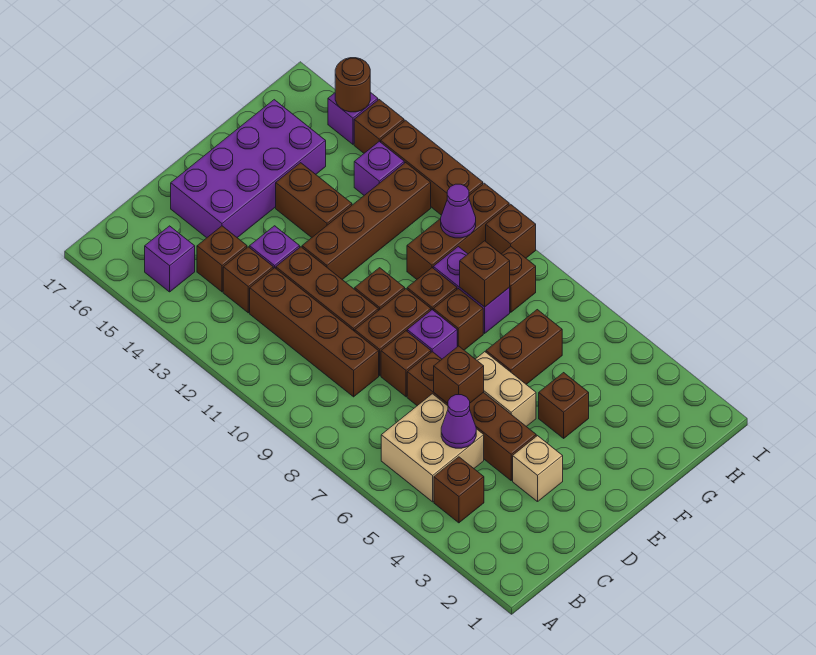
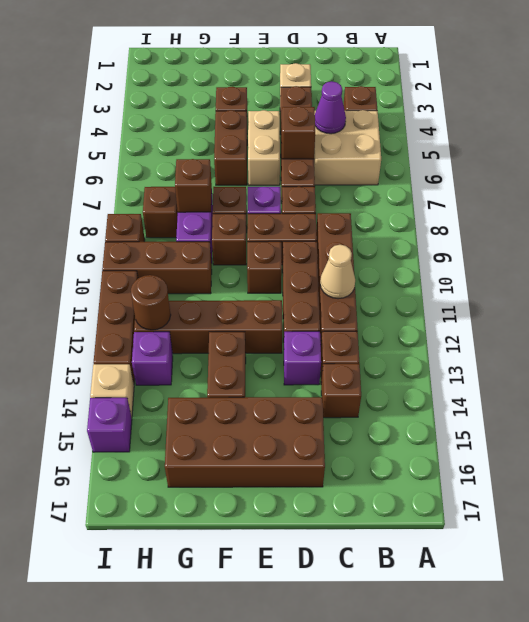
purple 1x1 brick [145,226,195,292] -> none
none -> tan 1x1 cone [320,245,355,299]
purple 2x4 brick [171,100,326,238] -> brown 2x4 brick [165,397,325,487]
brown 1x2 brick [486,310,562,384] -> brown 1x2 brick turned to [214,110,247,185]
purple 1x1 cone [441,184,476,238] -> none
brown 1x1 brick [354,100,404,153] -> tan 1x1 brick [90,364,134,418]
brown 1x1 round brick [335,58,370,112] -> brown 1x1 round brick moved to [131,275,171,330]

